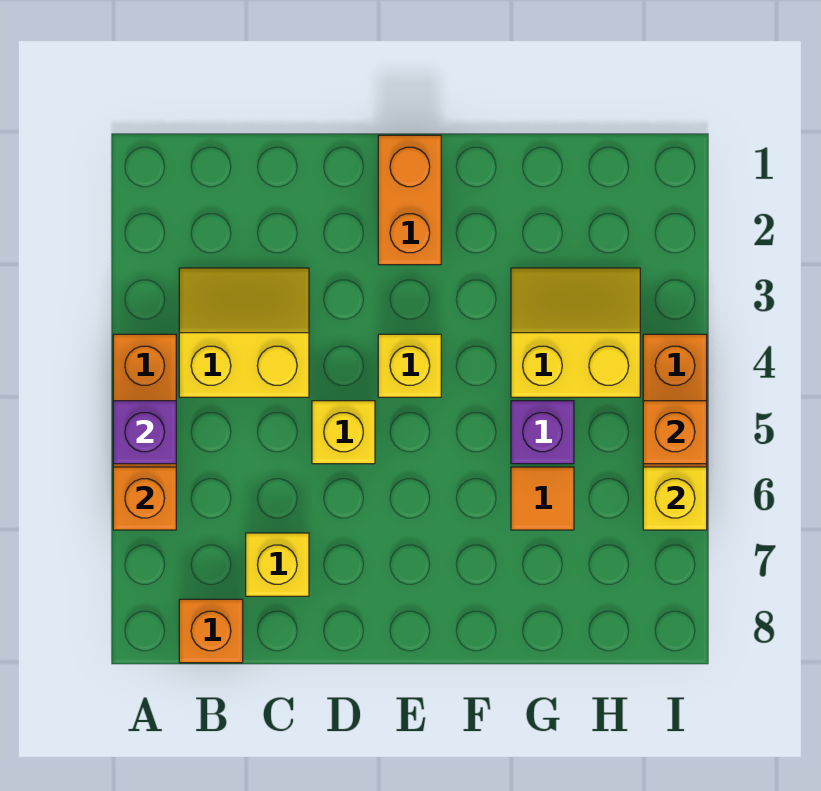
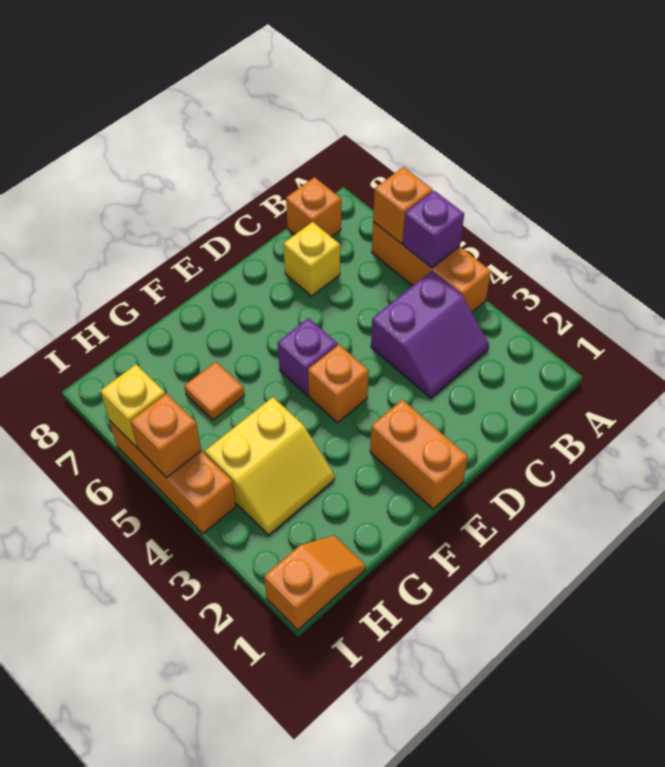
yellow 2x2 slope [179,268,309,397] -> purple 2x2 slope [371,271,489,398]
yellow 1x1 brick [312,401,375,464] -> none
yellow 1x1 brick [378,334,441,397] -> orange 1x1 brick [308,345,369,423]
purple 1x1 brick [511,401,574,464] -> purple 1x1 brick moved to [278,318,338,395]
none -> orange 1x2 slope [264,535,366,630]

